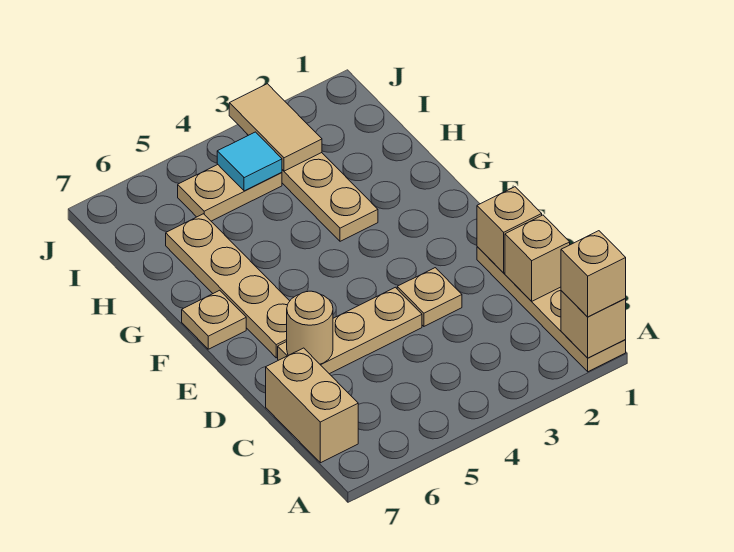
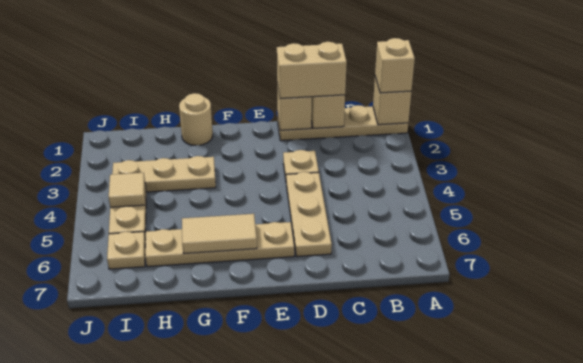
tan 1x2 brick [266,348,358,463] -> tan 1x2 brick moved to [277,42,347,99]
tan 1x1 round brick [287,291,333,364] -> tan 1x1 round brick moved to [179,93,213,145]
tan 1x1 plate [182,290,246,349] -> tan 1x1 plate moved to [107,232,145,269]
tan 1x2 tile [229,84,322,171] -> tan 1x2 tile moved to [182,214,257,254]
cyan 1x1 tile [217,132,282,191] -> tan 1x1 tile [109,173,145,207]

